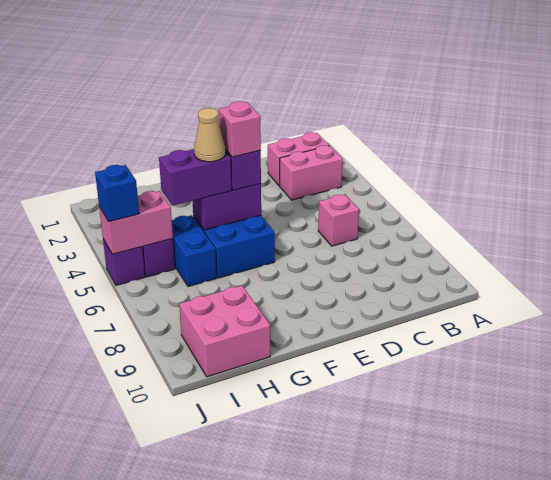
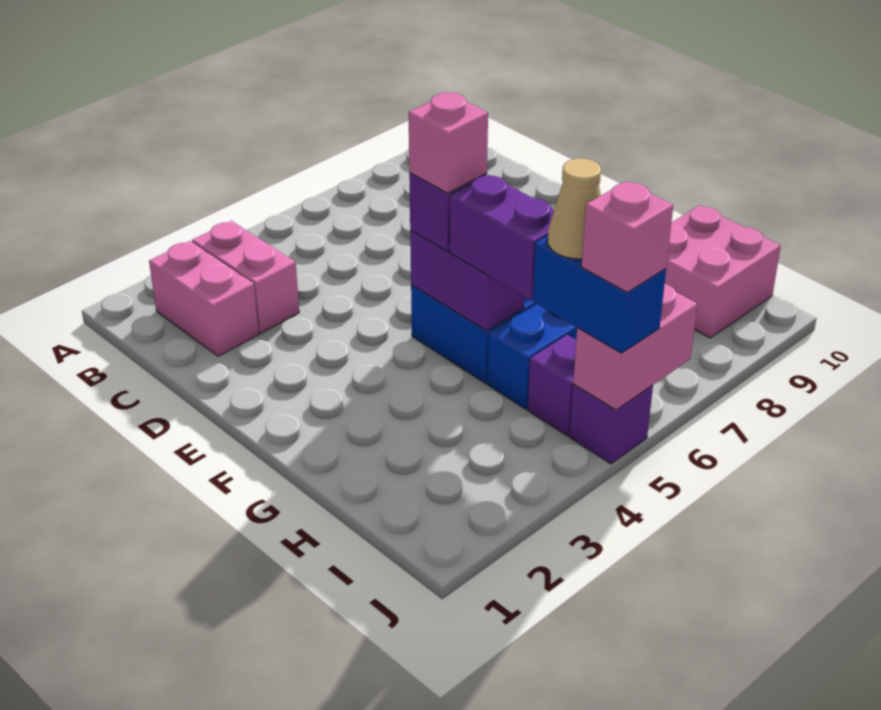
pink 1x1 brick [318,194,359,246] -> pink 1x1 brick moved to [582,182,673,292]
tan 1x1 cone [194,108,226,162] -> tan 1x1 cone moved to [548,158,601,259]
pink 1x2 brick [99,191,173,254] -> pink 1x2 brick turned to [573,284,698,410]
blue 1x1 brick [95,165,139,221] -> blue 1x2 brick [533,236,666,353]

